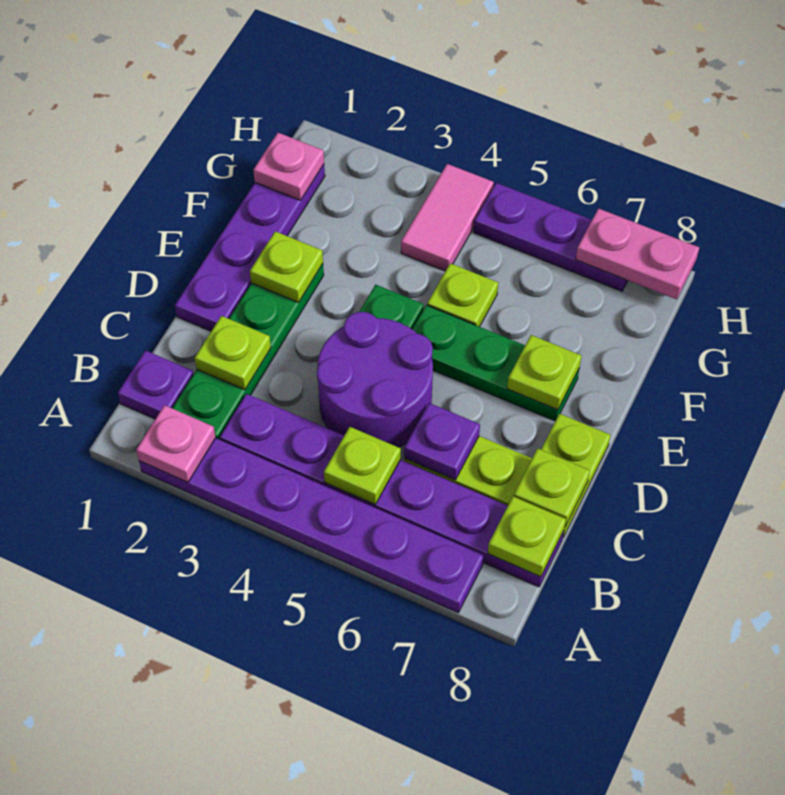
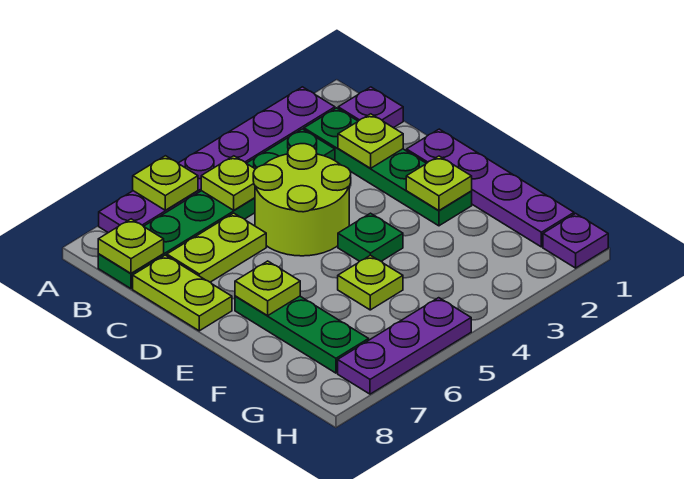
pink 1x1 plate [136,405,216,482] -> none
purple 1x6 plate [220,394,564,587] -> green 1x6 plate [98,129,335,289]
purple 2x2 round brick [317,312,433,447] -> lime 2x2 round brick [253,144,351,256]
purple 1x1 plate [404,403,480,480] -> purple 1x1 plate moved to [543,213,608,268]
lime 1x1 plate [514,448,590,527] -> lime 1x1 plate moved to [133,156,198,210]
green 1x3 plate [412,305,579,421] -> green 1x3 plate turned to [235,296,369,373]
pink 1x1 plate [253,133,324,200] -> none
pink 1x2 tile [401,164,494,271] -> none
pink 1x2 plate [576,208,699,299] -> none

